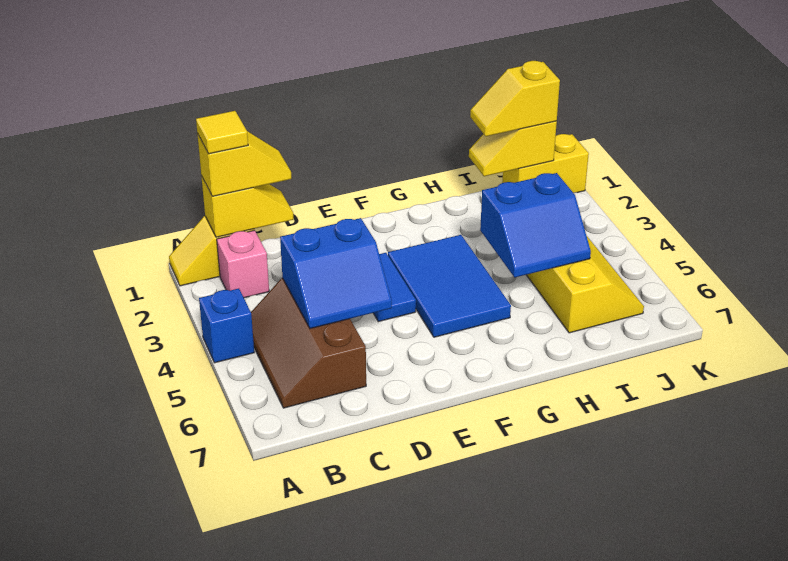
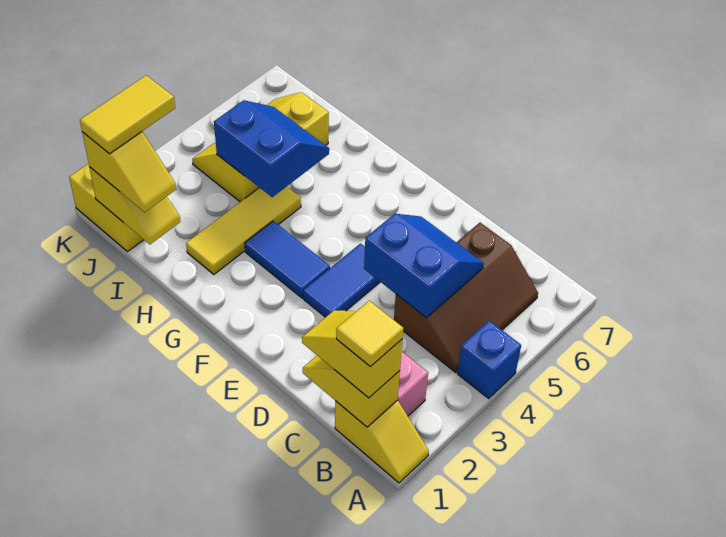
blue 2x3 tile [388,235,511,337] -> blue 1x2 tile [245,221,330,298]
none -> yellow 1x3 tile [186,187,301,275]
none -> yellow 1x2 tile [80,75,175,154]

